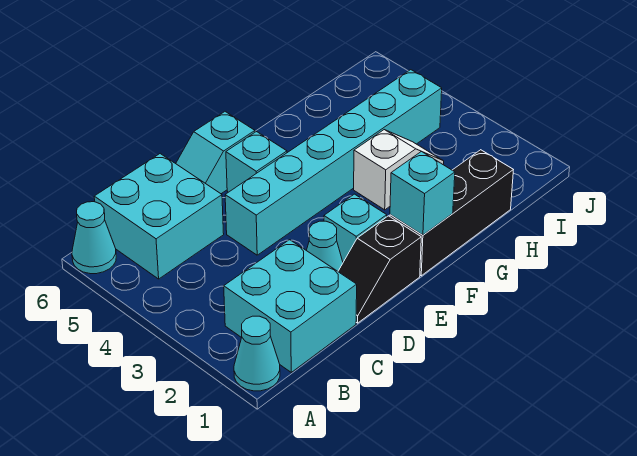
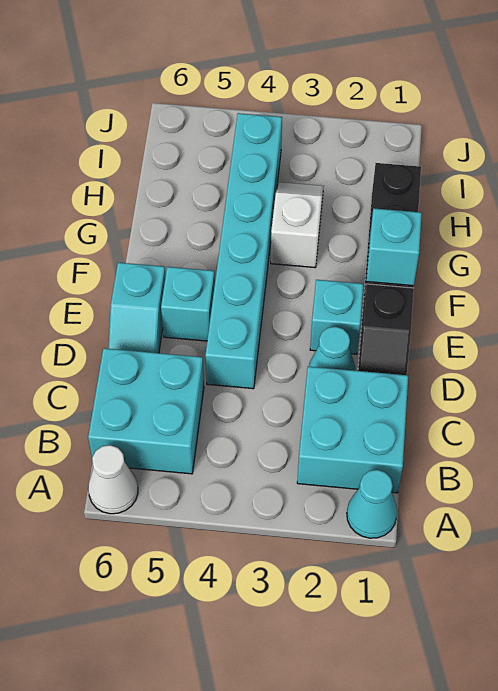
cyan 1x1 cone [72,202,116,274] -> white 1x1 cone [88,445,138,514]

